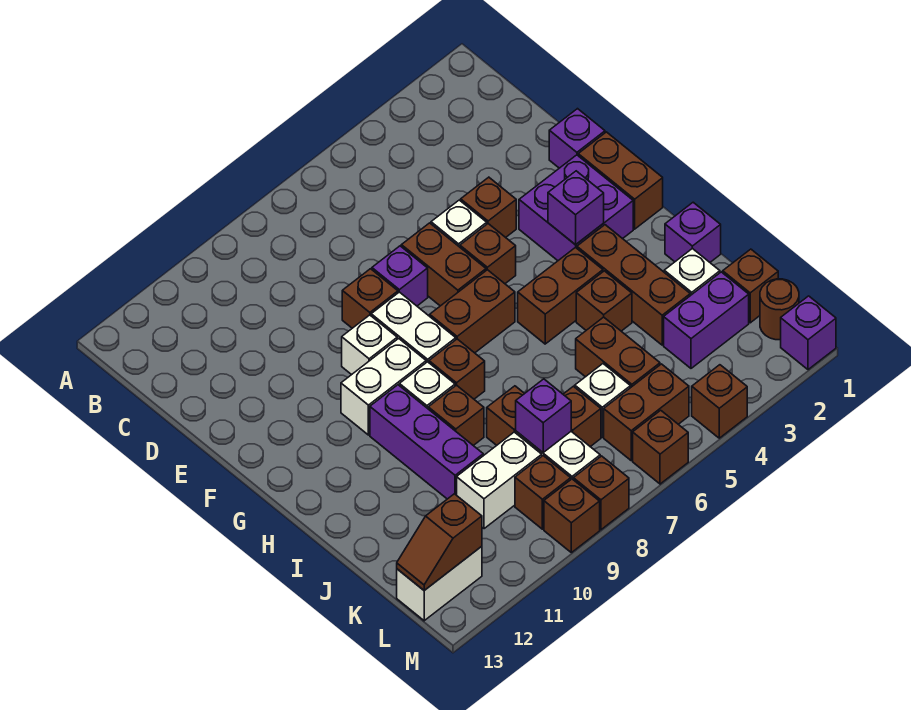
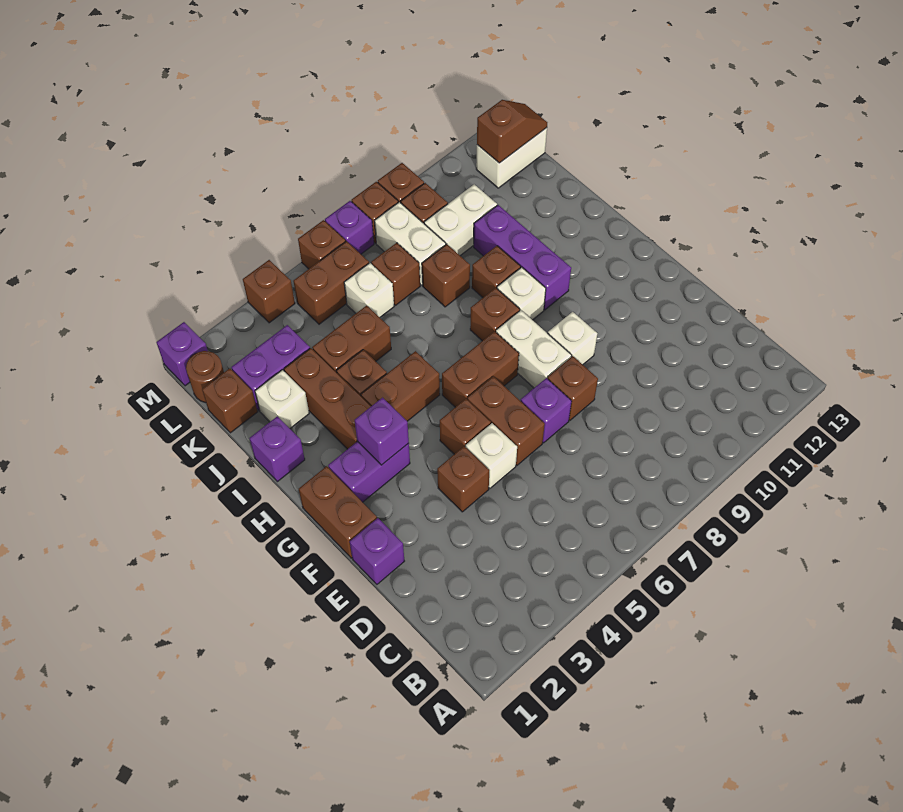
purple 2x2 brick [519,155,633,261] -> purple 1x2 brick [328,441,410,502]
white 1x2 brick [341,338,426,435] -> none
brown 1x2 brick [576,317,660,388] -> brown 1x2 brick turned to [312,306,391,373]
purple 1x1 brick [516,379,571,453] -> purple 1x1 brick moved to [325,201,374,254]

